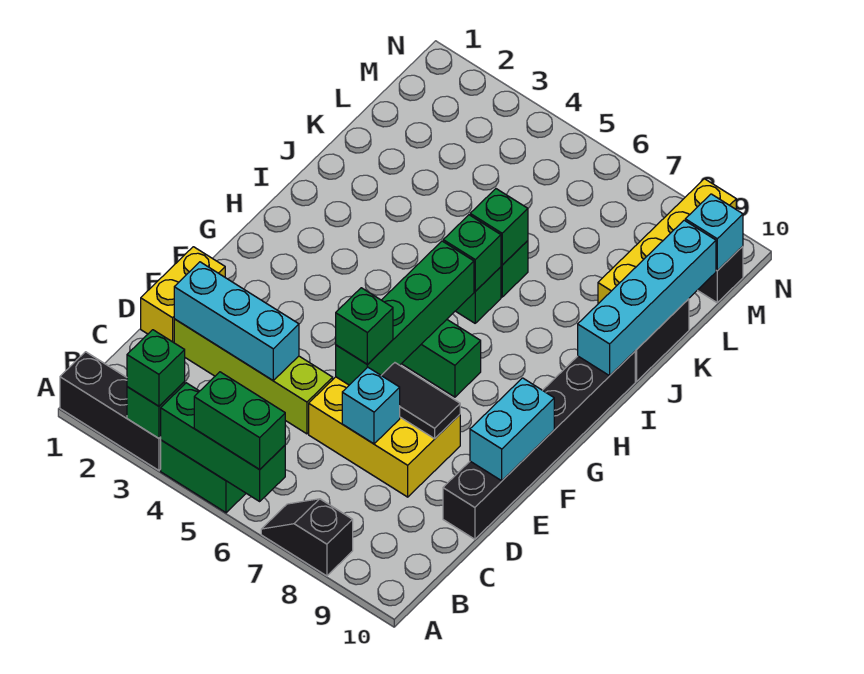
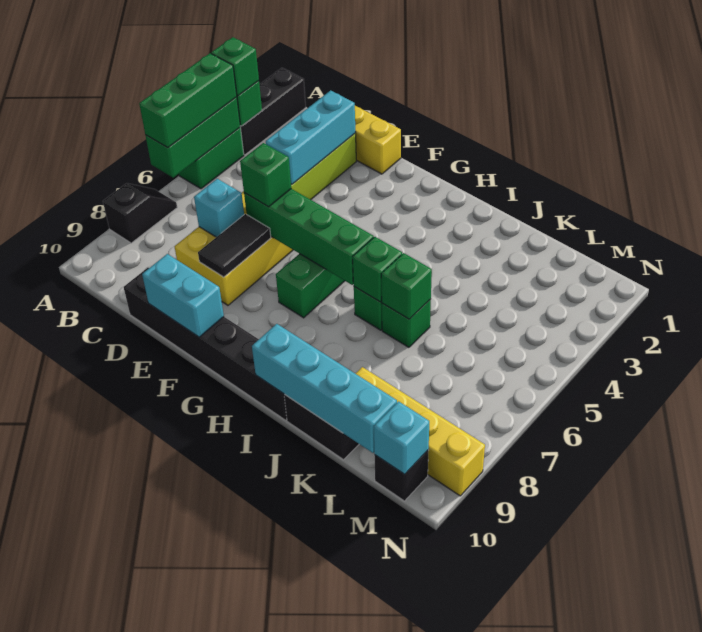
green 1x2 brick [194,372,285,470] -> green 1x3 brick [139,53,237,148]

